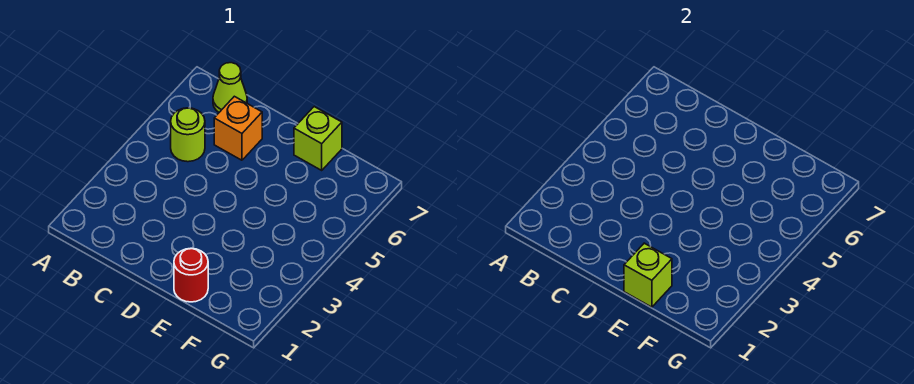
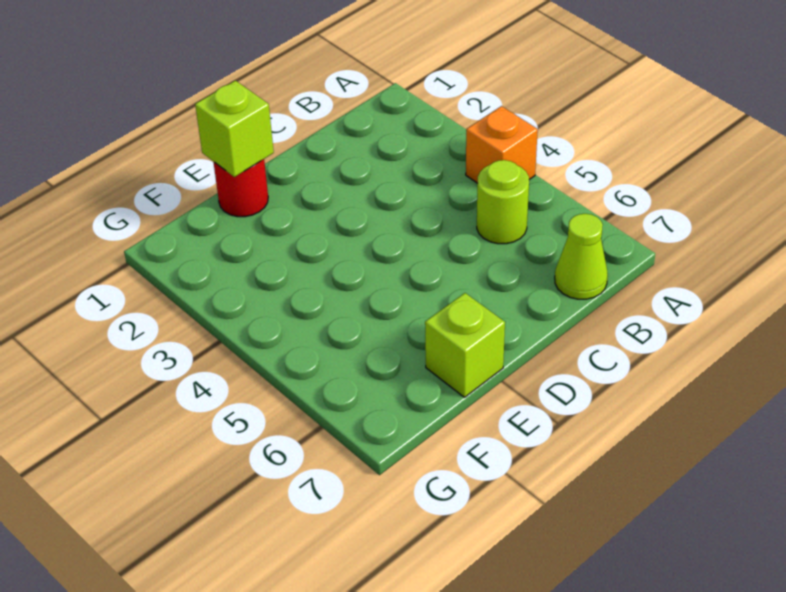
orange 1x1 brick [214,96,262,160] -> orange 1x1 brick moved to [466,106,538,183]

